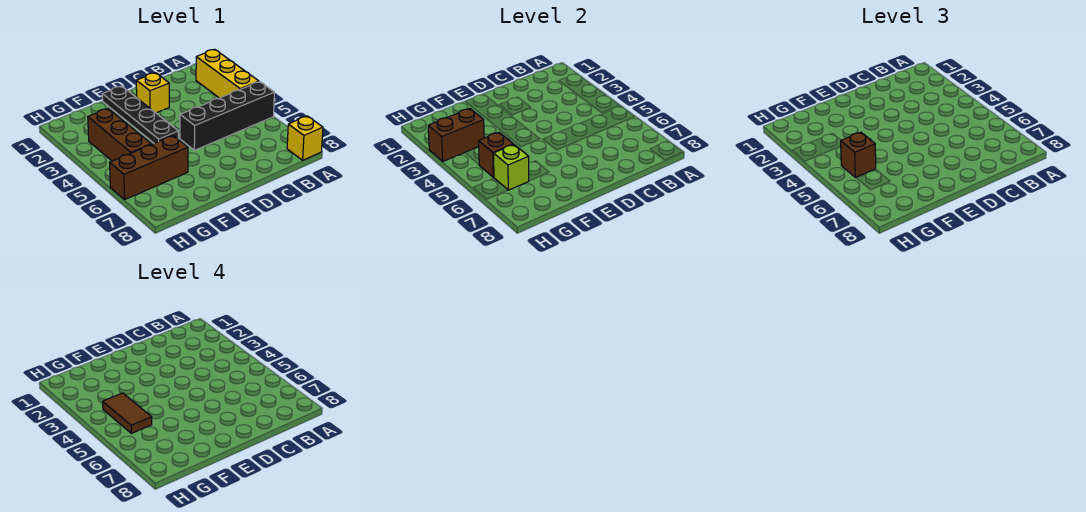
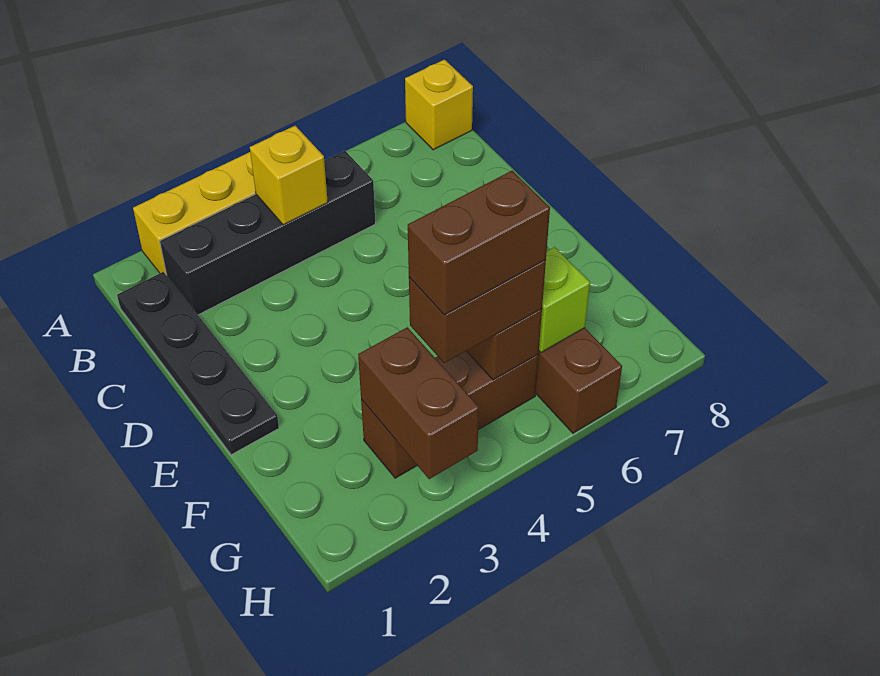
black 1x4 brick [180,82,274,150] -> black 1x4 brick turned to [160,151,375,315]
yellow 1x1 brick [136,73,169,113] -> yellow 1x1 brick moved to [250,126,328,225]
black 1x4 plate [102,86,178,143] -> black 1x4 plate turned to [117,272,279,455]
brown 1x2 tile [103,393,152,433] -> brown 1x2 brick [408,171,550,315]
brown 1x1 brick [840,132,876,177] -> brown 1x2 brick [409,260,546,363]

